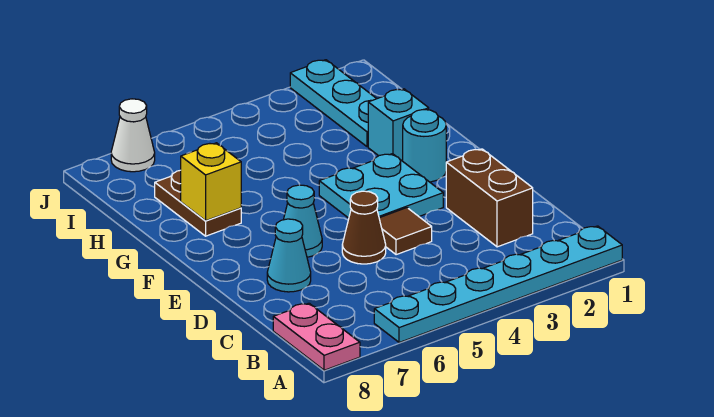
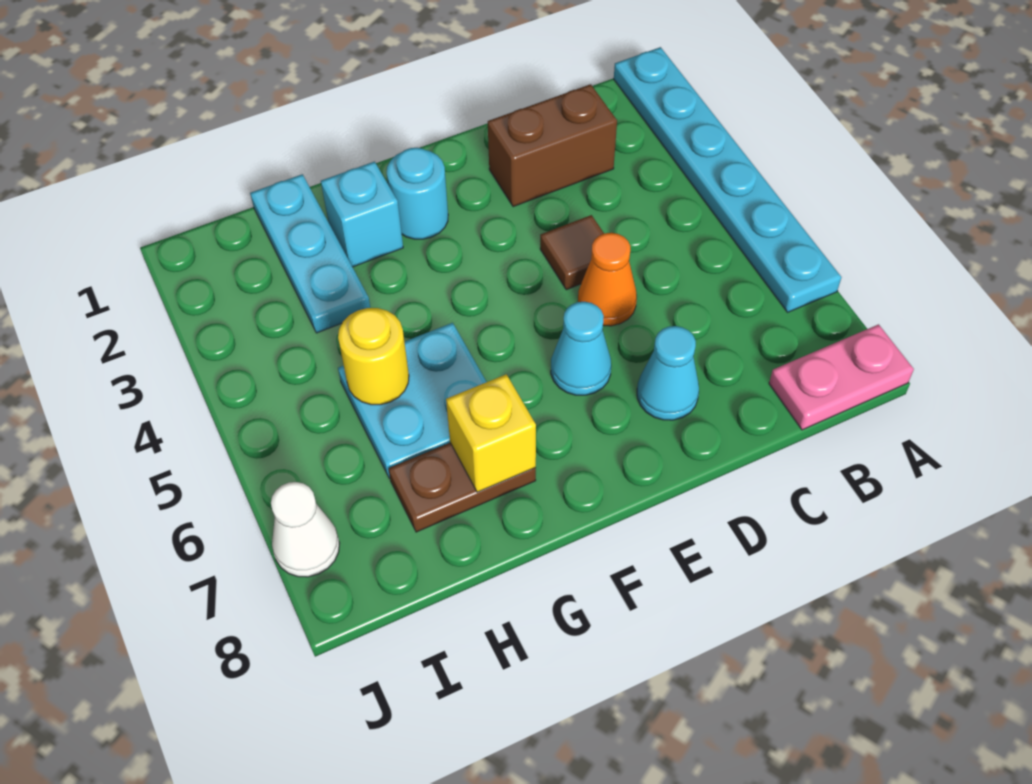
brown 1x1 cone [342,191,386,264] -> orange 1x1 cone [578,233,637,326]
cyan 2x2 plate [319,154,443,218] -> cyan 2x2 plate moved to [338,323,486,479]
cyan 1x3 plate [290,60,377,147] -> cyan 1x3 plate turned to [250,174,370,333]
none -> yellow 1x1 round brick [338,308,409,405]

